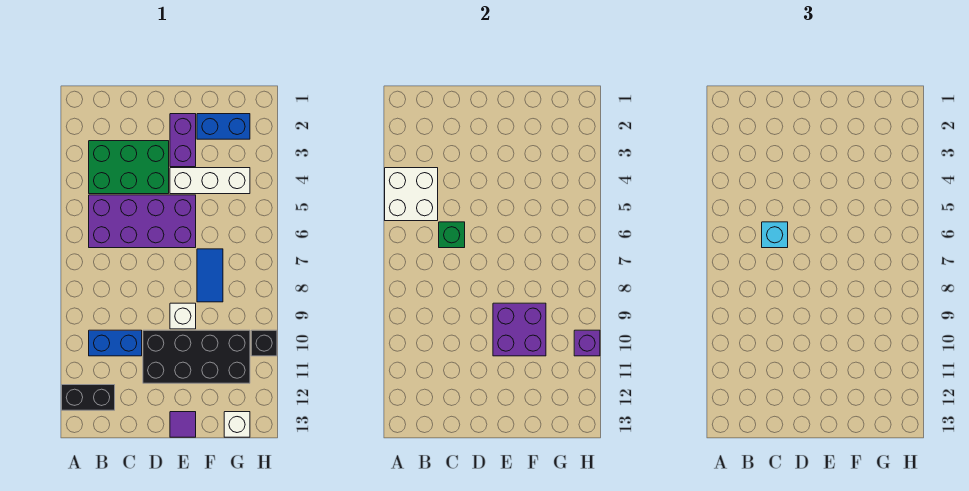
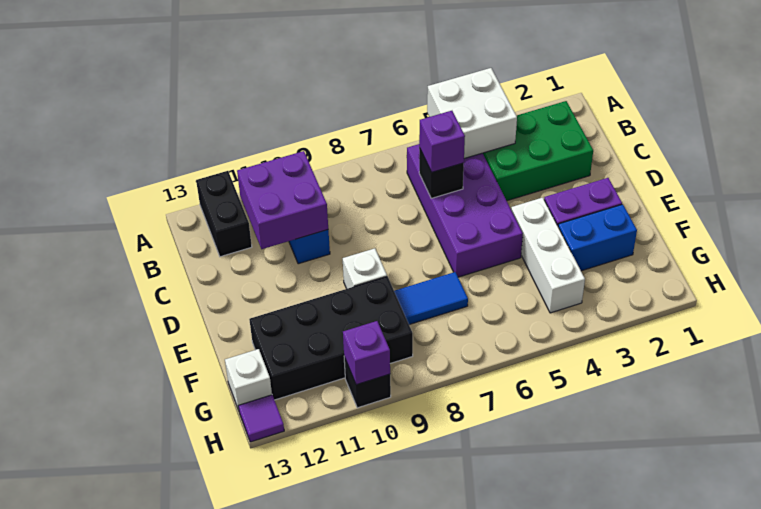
green 2x3 brick [89,141,169,194] -> green 2x3 brick turned to [483,101,593,201]
green 1x1 brick [439,222,465,248] -> black 1x1 brick [419,148,464,198]
cyan 1x1 brick [762,222,788,248] -> purple 1x1 brick [419,111,465,172]
black 2x4 brick [143,330,250,383] -> black 2x4 brick turned to [249,277,413,400]
purple 2x2 brick [493,303,546,356] -> purple 2x2 brick moved to [237,151,328,249]
purple 1x1 tile [170,412,196,437] -> purple 1x1 tile moved to [238,395,284,442]
blue 1x2 brick [197,114,250,139] -> blue 1x2 brick turned to [558,204,637,271]

